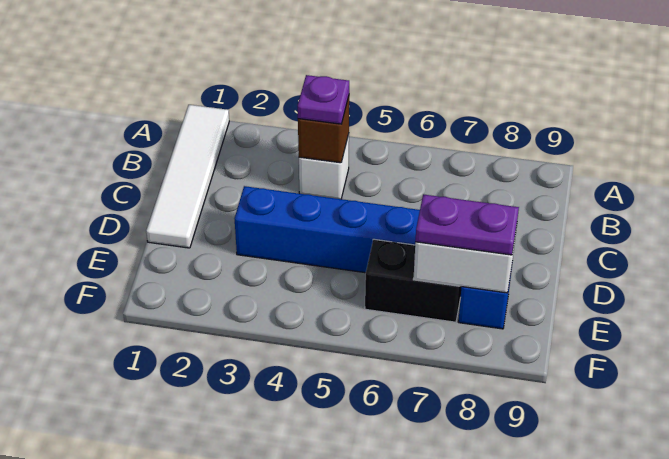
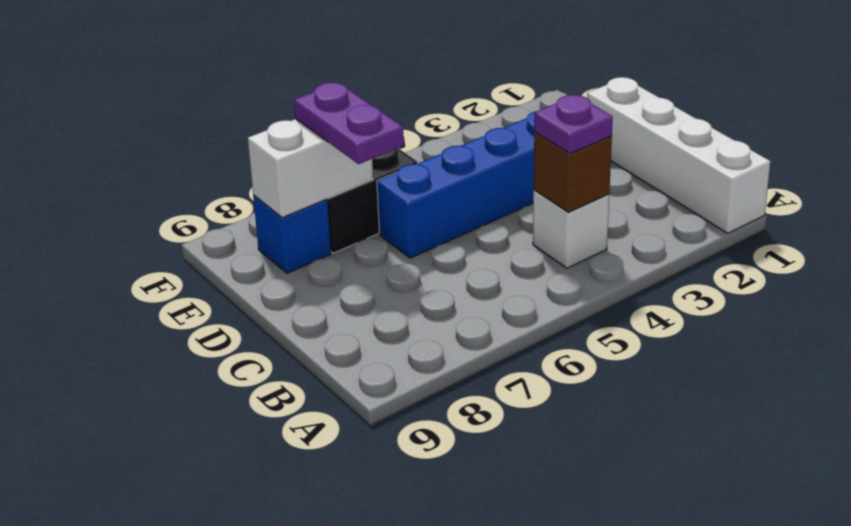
white 1x4 tile [146,105,229,248] -> white 1x4 brick [587,77,770,233]
purple 1x2 plate [415,194,519,255] -> purple 1x2 plate turned to [294,82,404,164]

